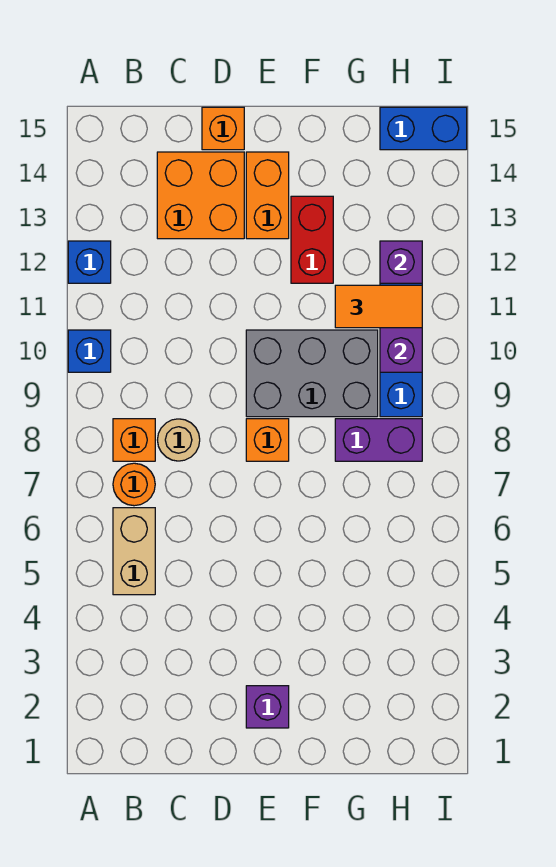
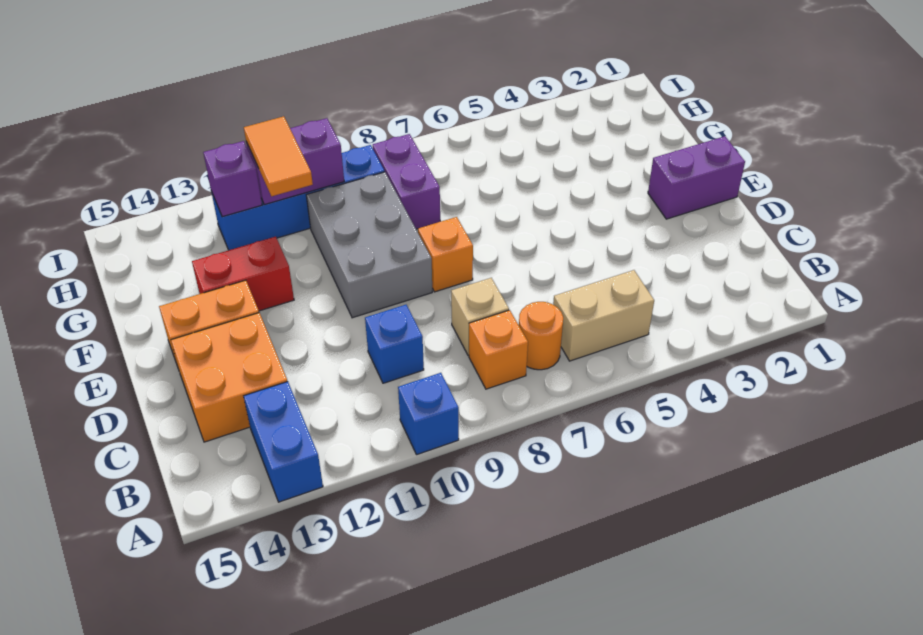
blue 1x1 brick [68,241,111,283] -> blue 1x1 brick moved to [365,305,424,383]
tan 1x1 round brick [158,419,200,461] -> tan 1x1 brick [451,278,509,355]
orange 1x1 brick [202,107,244,150] -> none
purple 1x1 brick [246,686,289,728] -> purple 1x2 brick [648,136,745,219]
blue 1x2 brick [380,107,467,150] -> blue 1x2 brick moved to [244,381,323,502]

